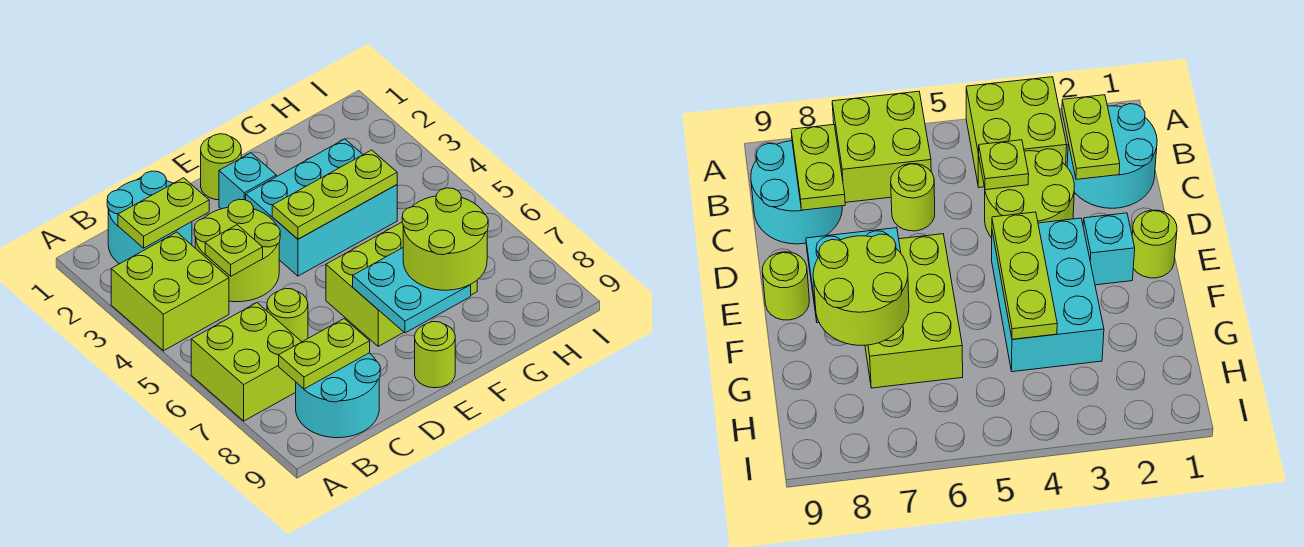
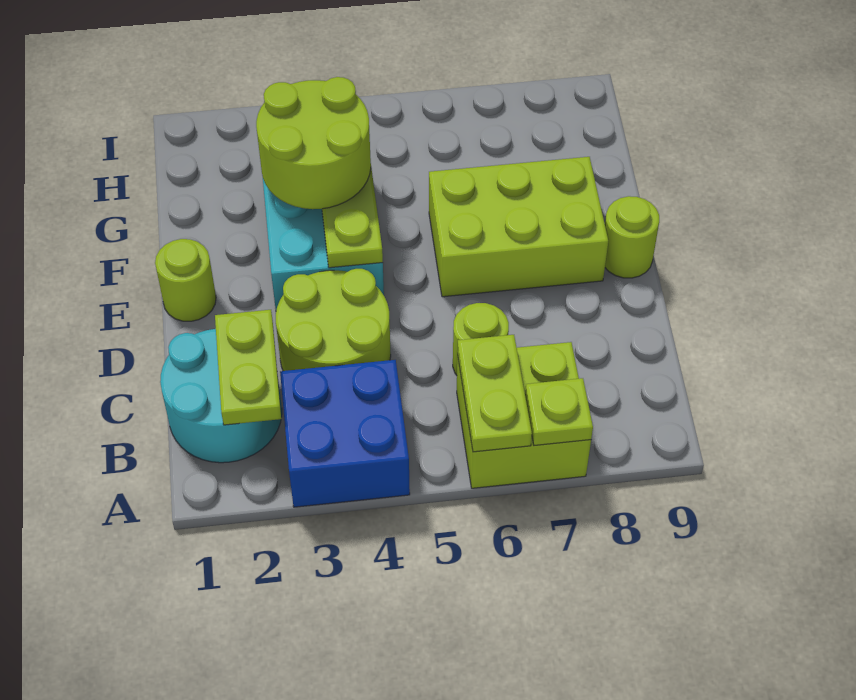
lime 2x2 brick [111,232,229,351] -> blue 2x2 brick [280,360,410,507]
cyan 2x2 round brick [296,353,380,438] -> none
lime 1x2 plate [279,319,370,389] -> lime 1x2 plate moved to [457,335,532,452]
lime 1x1 plate [205,225,263,276] -> lime 1x1 plate moved to [525,378,593,445]
cyan 1x1 brick [219,153,277,209] -> none
lime 2x3 brick [326,222,477,346] -> lime 2x3 brick turned to [429,157,608,297]
cyan 2x2 plate [353,248,471,333] -> none
lime 2x2 round brick [402,188,488,290] -> lime 2x2 round brick moved to [256,77,371,209]

